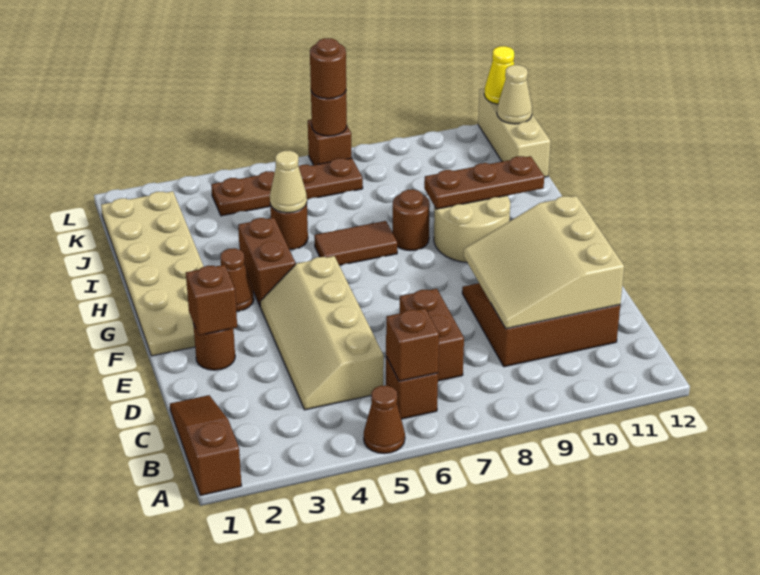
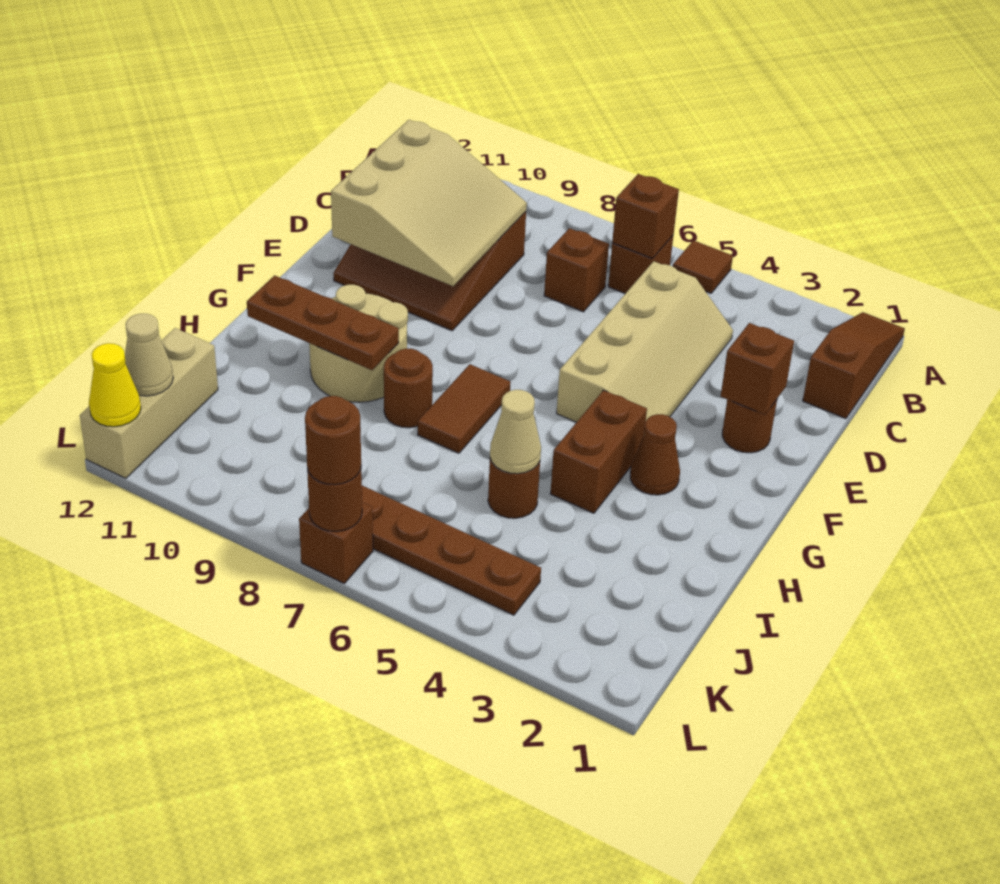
brown 1x3 slope [170,395,242,496] -> brown 1x3 slope turned to [803,312,905,419]
brown 1x1 cone [364,386,405,454] -> brown 1x1 tile [673,240,733,293]
brown 1x2 brick [399,289,464,381] -> brown 1x1 brick [544,228,609,312]
tan 2x6 plate [101,191,204,356] -> none
brown 1x2 tile [314,221,397,265] -> brown 1x2 tile turned to [418,364,511,453]

